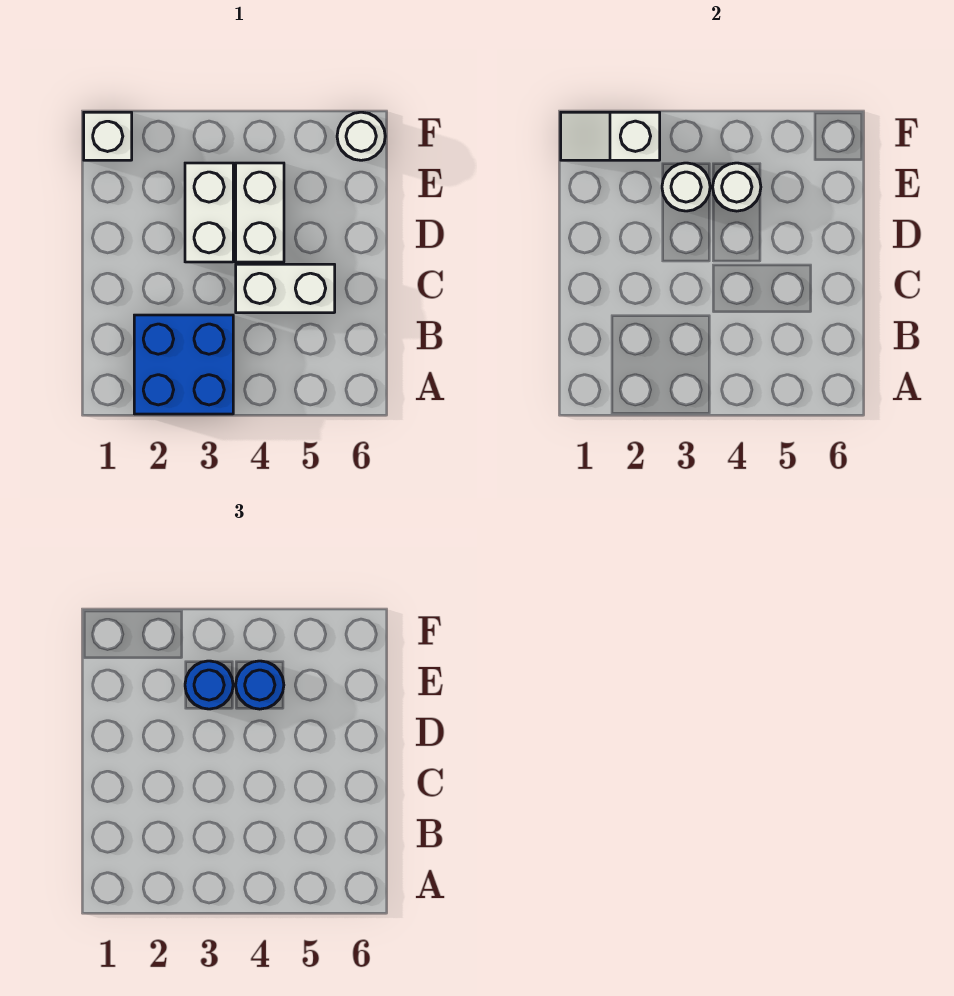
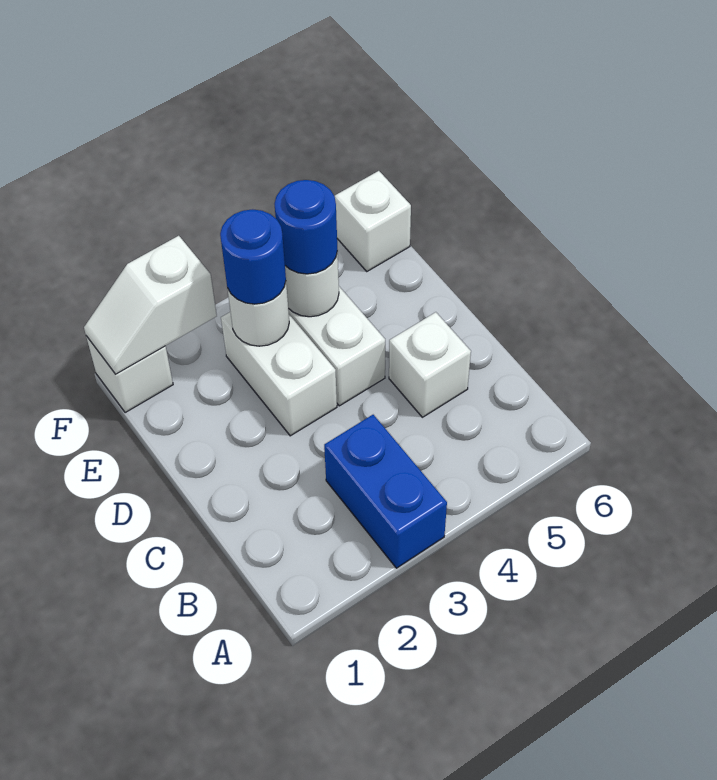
blue 2x2 brick [134,315,233,414] -> blue 1x2 brick [324,415,447,568]
white 1x2 brick [236,264,335,313] -> white 1x1 brick [389,312,471,417]
white 1x1 round brick [337,112,385,160] -> white 1x1 brick [335,171,411,271]

